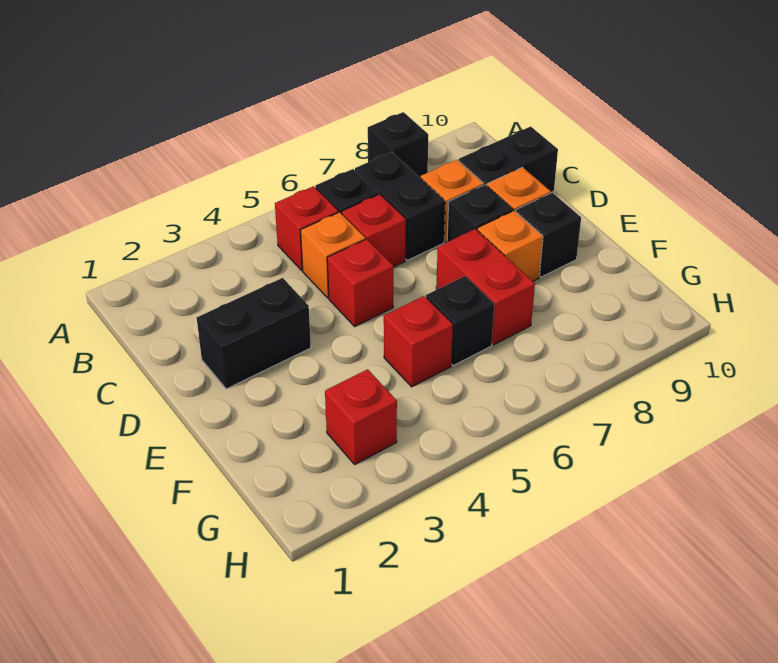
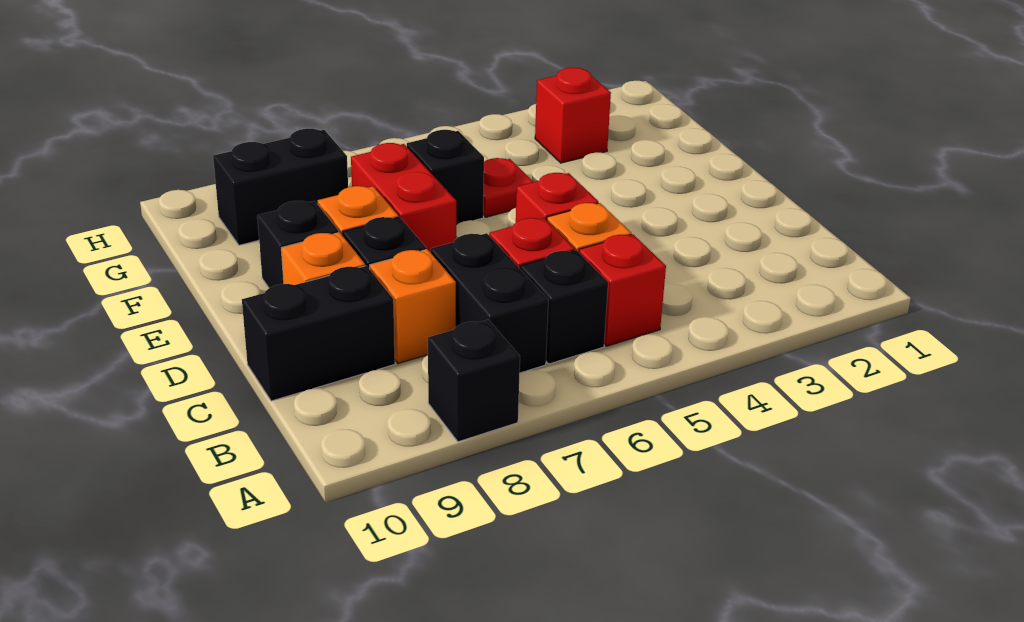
black 1x2 brick [197,278,311,389] -> black 1x2 brick moved to [213,129,348,245]
red 1x1 brick [384,296,453,387] -> red 1x1 plate [483,158,533,217]

